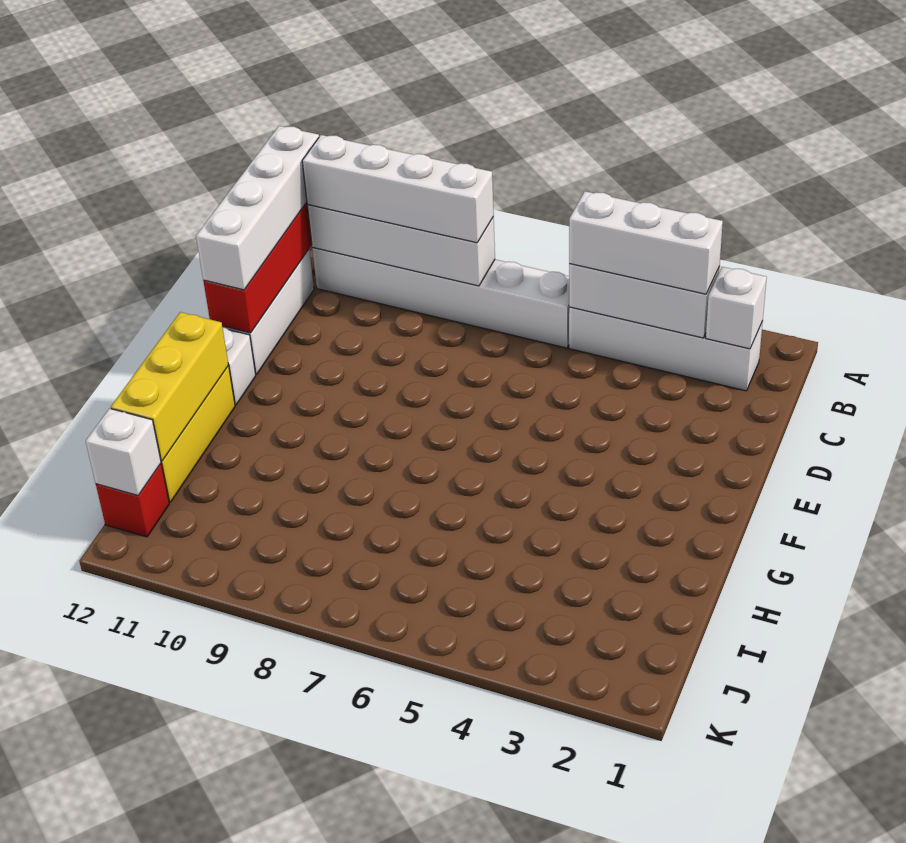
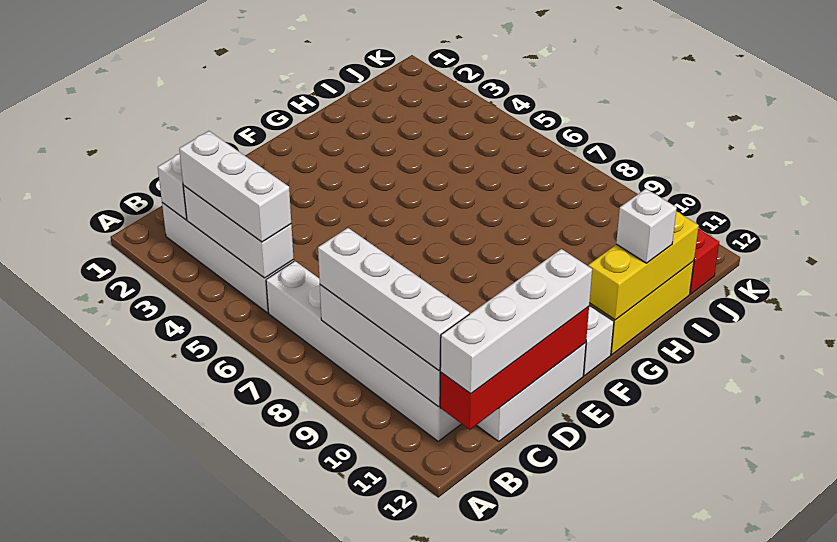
white 1x1 brick [86,408,161,495] -> white 1x1 brick moved to [616,189,677,263]

